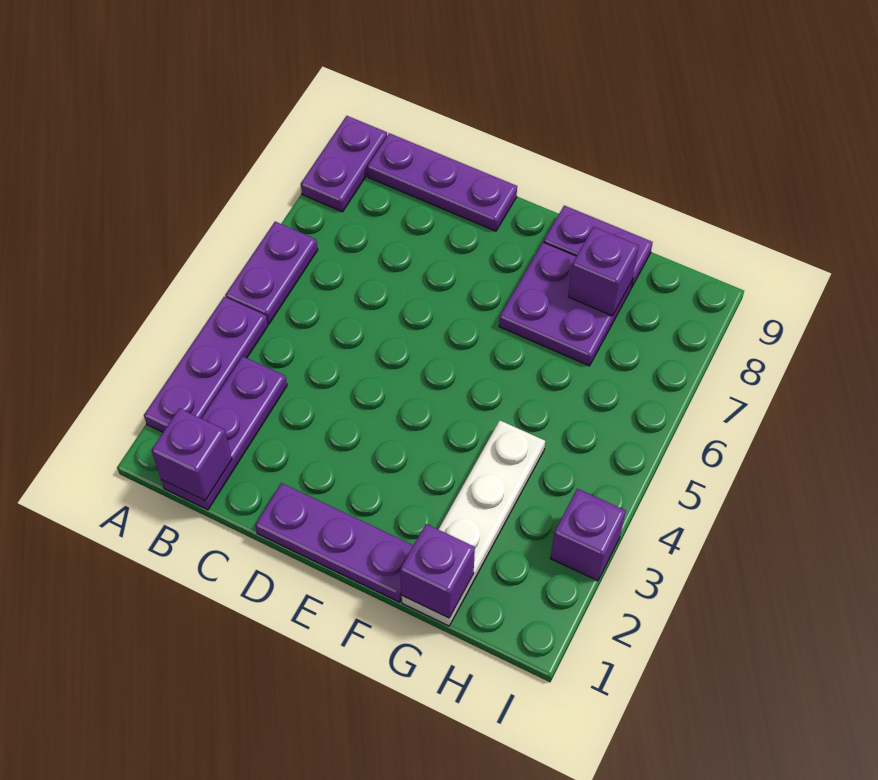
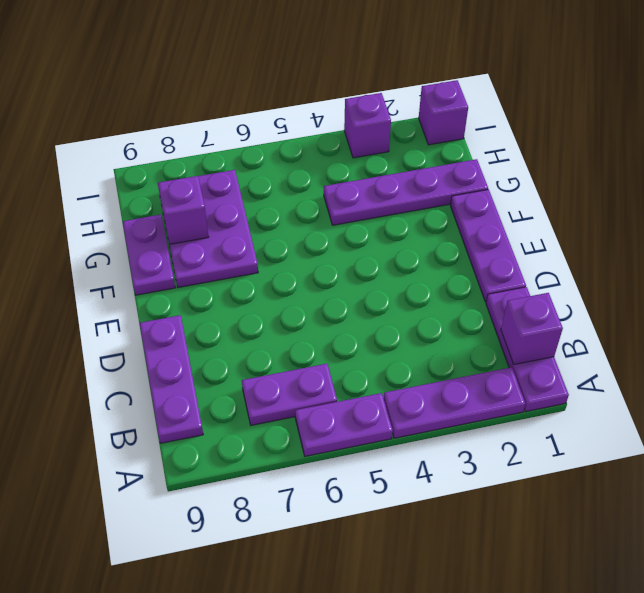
purple 1x2 plate [301,116,387,212] -> purple 1x2 plate moved to [242,364,337,425]
purple 1x3 plate [161,356,287,510] -> purple 1x3 plate turned to [486,287,569,412]
purple 2x2 plate [499,242,632,366] -> purple 2x3 plate [158,170,258,287]
white 1x4 plate [402,421,545,626] -> purple 1x4 plate [324,159,488,225]
purple 1x1 brick [400,524,475,618] -> purple 1x1 brick moved to [419,80,468,145]

